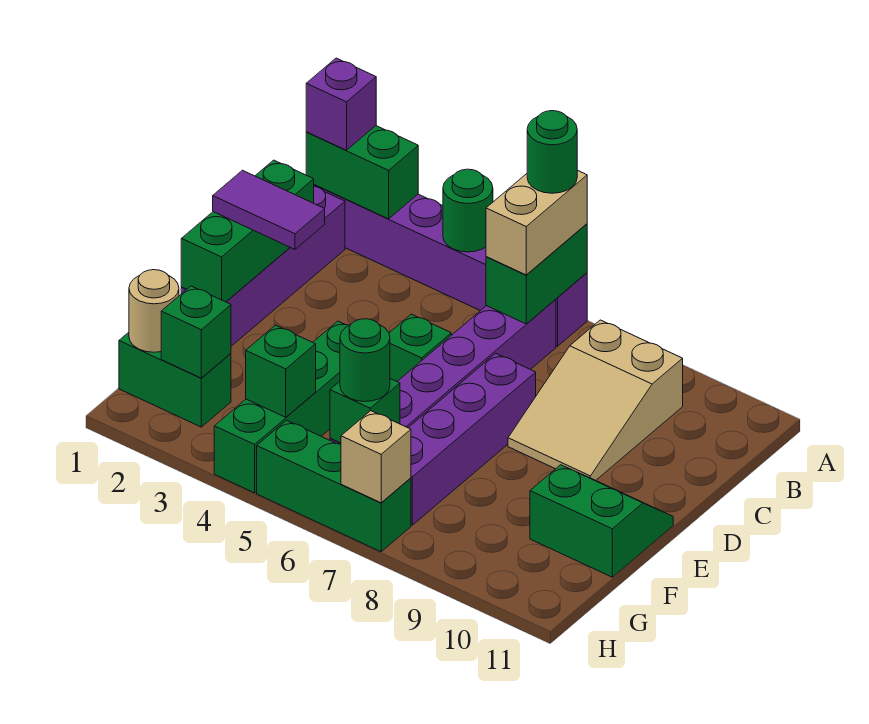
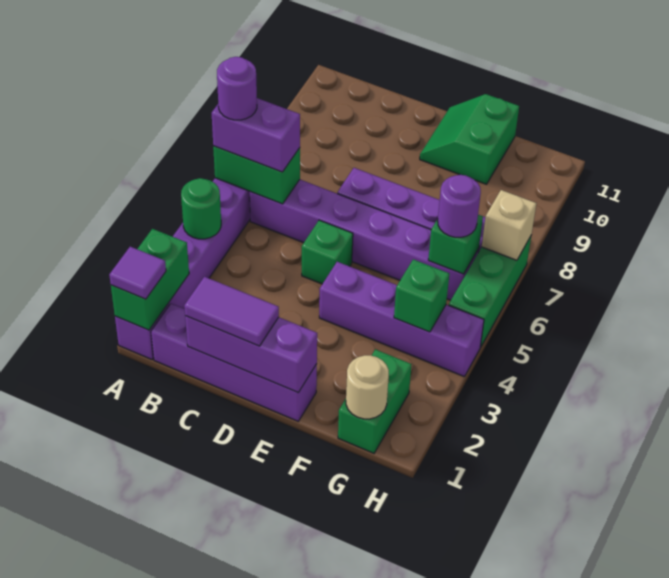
purple 1x1 brick [306,58,376,150] -> purple 1x1 tile [109,247,166,299]
tan 1x2 brick [486,170,587,275] -> purple 1x2 brick [212,98,300,172]
green 1x1 round brick [527,111,577,193] -> purple 1x1 round brick [217,57,257,120]
tan 2x3 slope [508,320,683,480] -> none
green 1x3 brick [181,160,314,302] -> purple 1x3 brick [185,316,317,393]
purple 1x2 tile [213,170,325,249] -> purple 1x2 tile turned to [184,277,279,346]
green 1x4 brick [214,321,349,493] -> purple 1x4 brick [319,262,484,377]
green 1x1 brick [161,286,231,378] -> none
green 1x1 round brick [340,319,390,402] -> purple 1x1 round brick [438,175,481,237]

